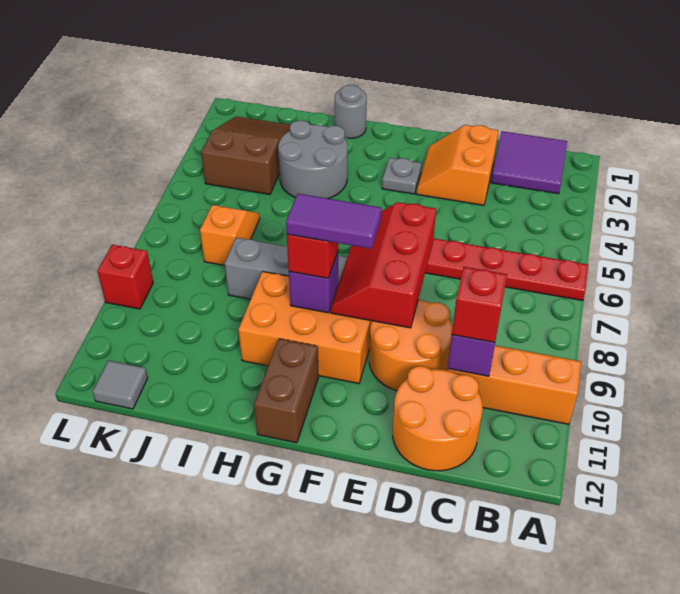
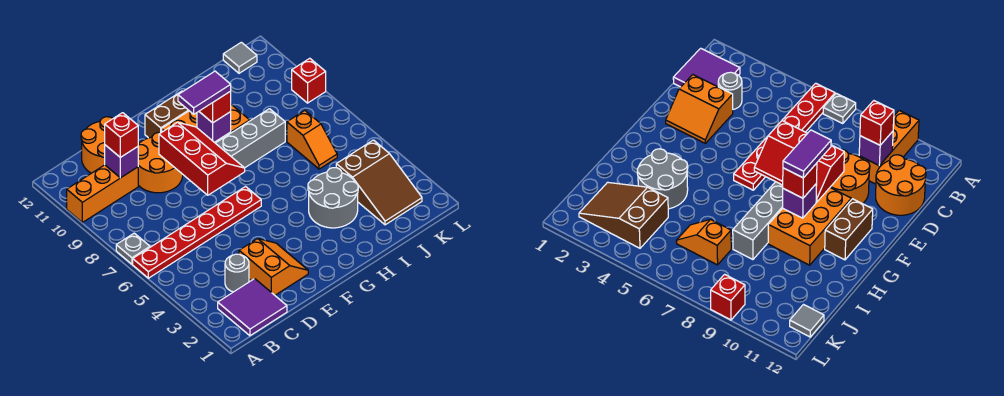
grey 1x1 plate [382,158,422,194] -> grey 1x1 plate moved to [116,233,150,264]
brown 1x2 brick [254,339,319,443] -> brown 1x2 brick turned to [145,91,189,138]
grey 1x1 round brick [335,85,367,138] -> grey 1x1 round brick moved to [225,254,249,292]

